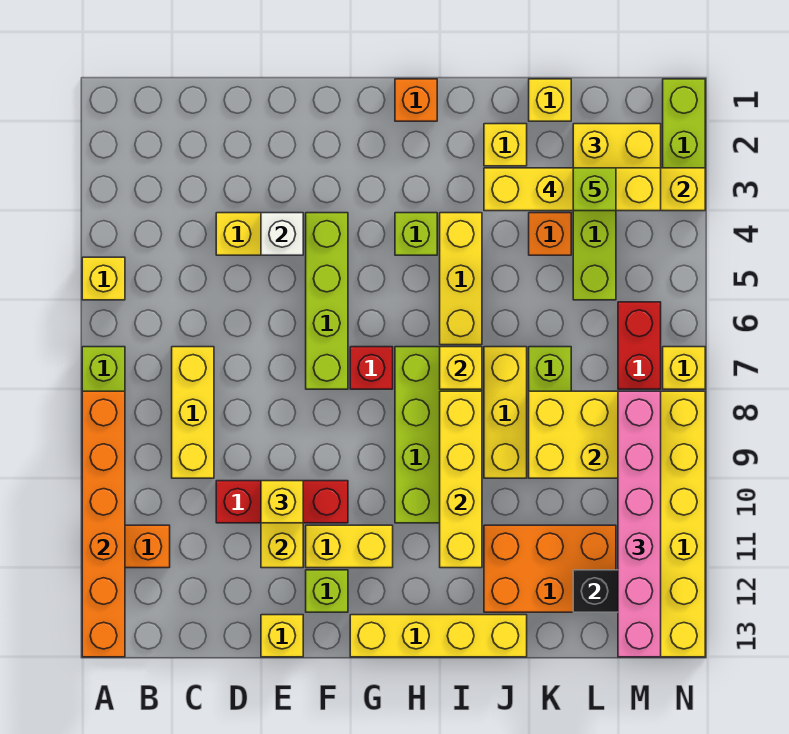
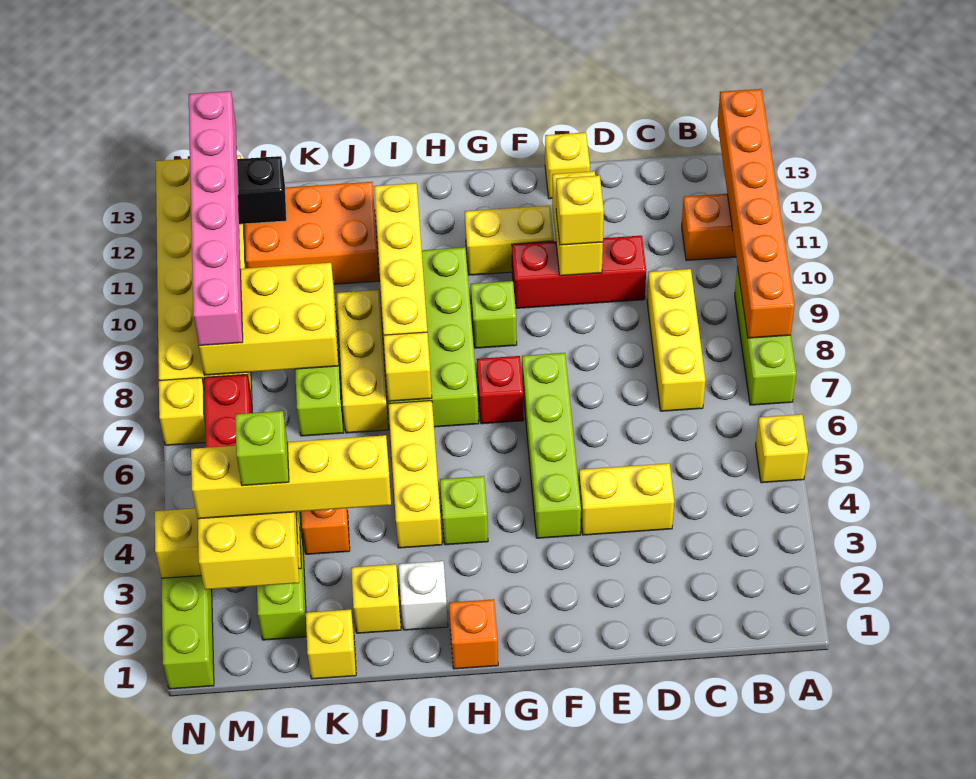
white 1x1 brick [261,213,303,255] -> white 1x1 brick moved to [399,561,448,630]
lime 1x1 brick [306,570,348,612] -> lime 1x1 brick moved to [471,281,517,348]
yellow 1x4 brick [350,615,527,657] -> none

